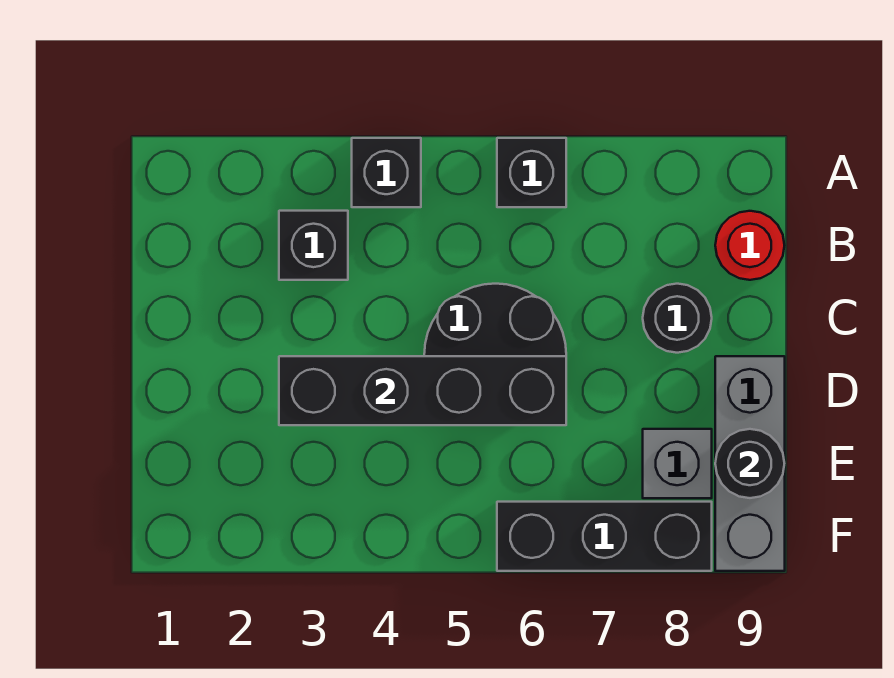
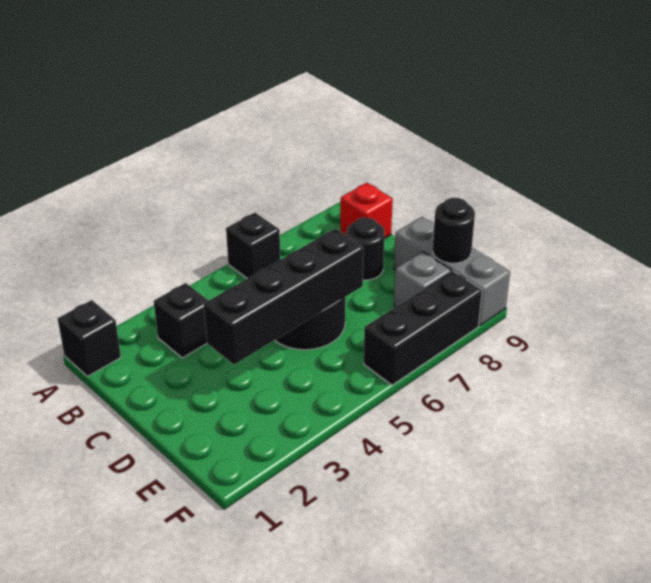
black 1x1 brick [352,138,421,207] -> black 1x1 brick moved to [58,300,121,376]
red 1x1 round brick [715,211,784,280] -> red 1x1 brick [340,183,393,239]

